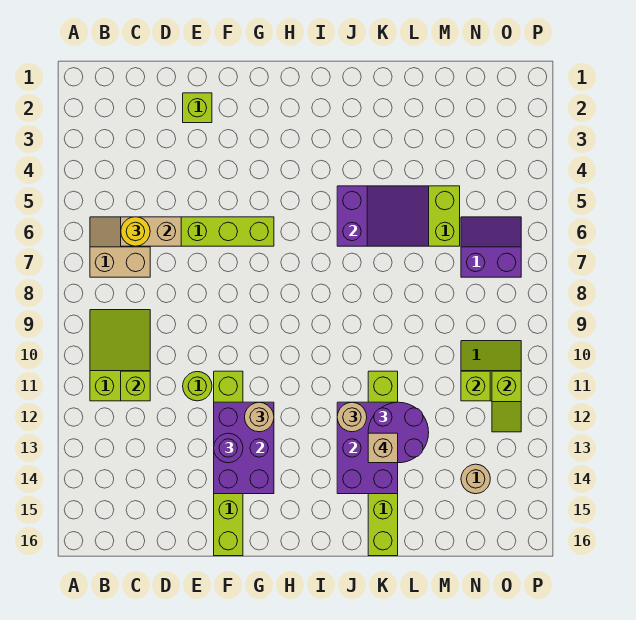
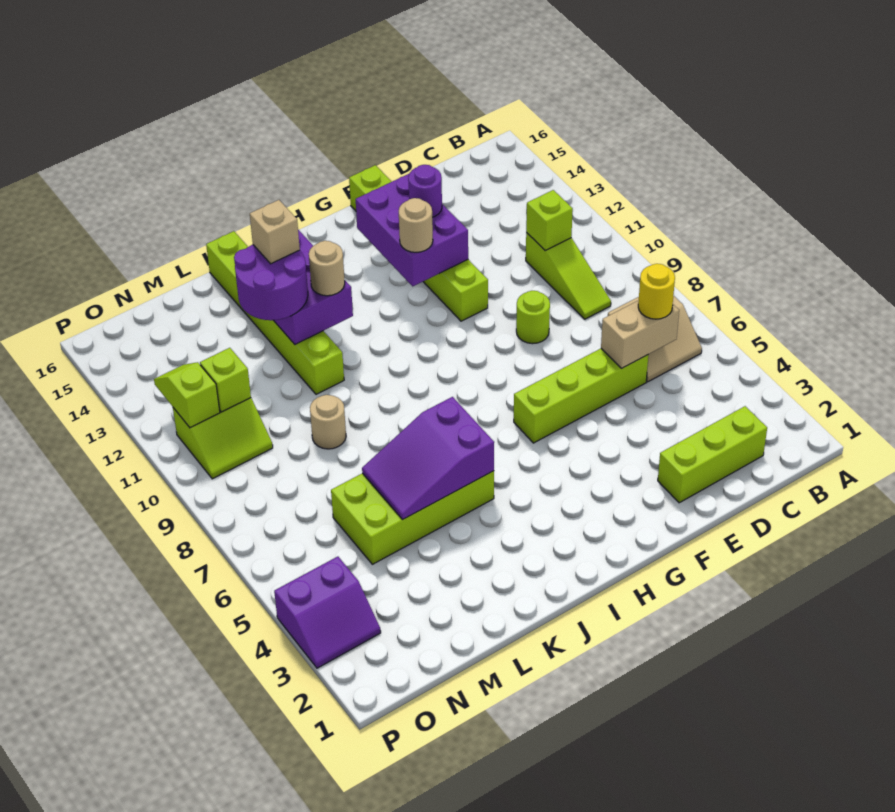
lime 2x3 slope [90,310,150,401] -> lime 1x3 slope [526,233,611,319]
lime 1x1 brick [183,93,212,123] -> lime 1x3 brick [658,406,767,503]
lime 1x1 round brick [183,372,212,401] -> lime 1x1 round brick moved to [516,291,550,344]
purple 2x2 slope [461,217,521,277] -> purple 2x2 slope moved to [274,557,381,668]
tan 1x1 round brick [461,464,490,494] -> tan 1x1 round brick moved to [310,395,346,449]

